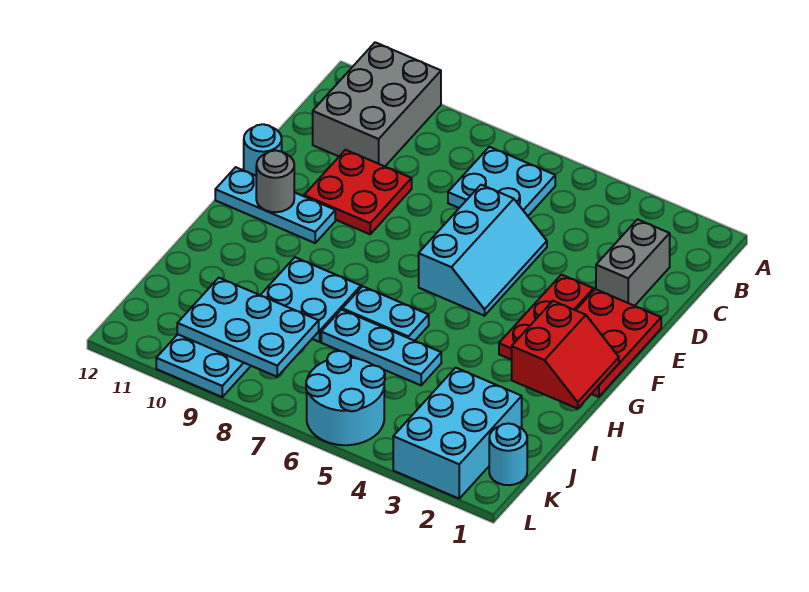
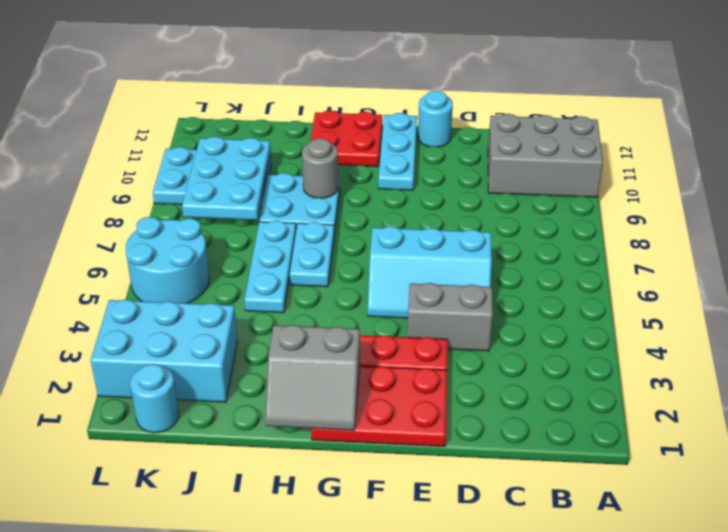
cyan 2x2 plate [448,147,555,216] -> none
grey 1x2 brick [596,219,670,306] -> grey 1x2 brick moved to [407,283,493,351]
red 2x2 plate [304,150,412,234] -> red 2x2 plate moved to [310,110,382,167]
grey 1x1 round brick [256,150,294,212] -> grey 1x1 round brick moved to [302,138,339,198]
red 2x2 slope [512,301,619,409] -> grey 2x2 slope [265,325,360,430]

